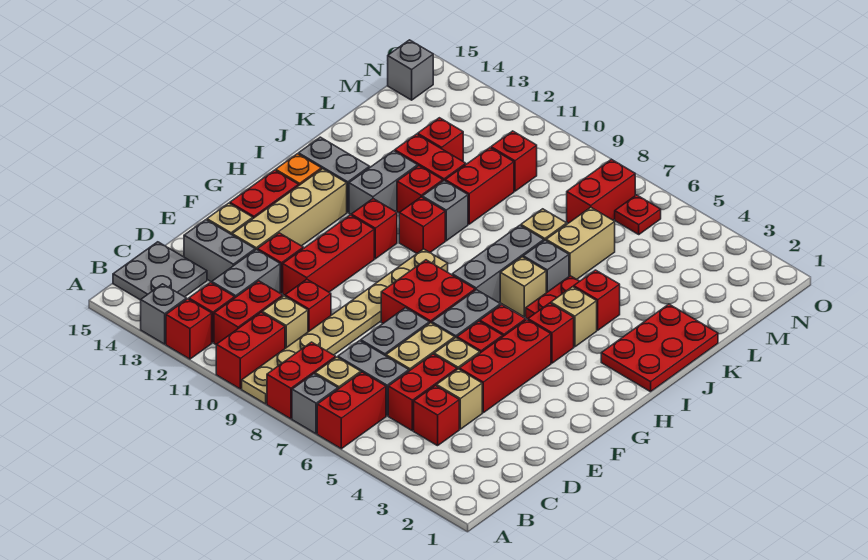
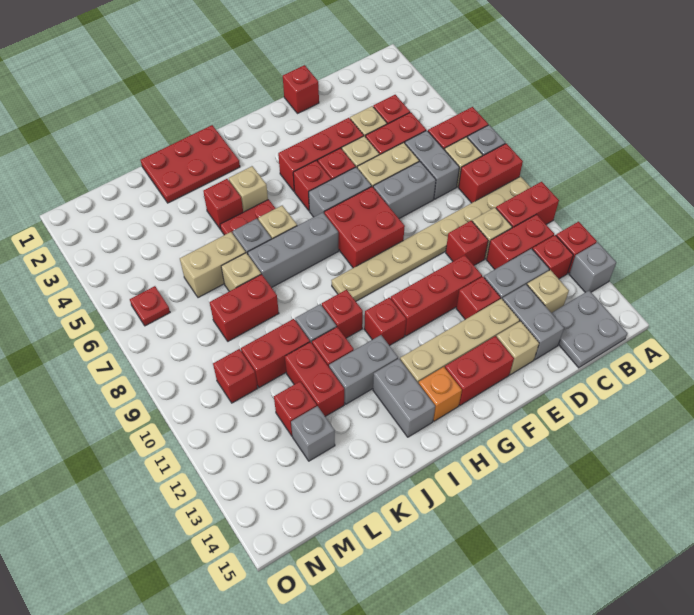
none -> tan 1x1 brick [527,270,569,313]
red 1x1 brick [528,303,574,363] -> red 1x1 brick moved to [283,65,319,114]
red 1x2 brick [567,159,635,223] -> red 1x2 brick moved to [209,274,279,341]
grey 1x1 brick [388,40,433,100] -> grey 1x1 brick moved to [291,406,335,461]

